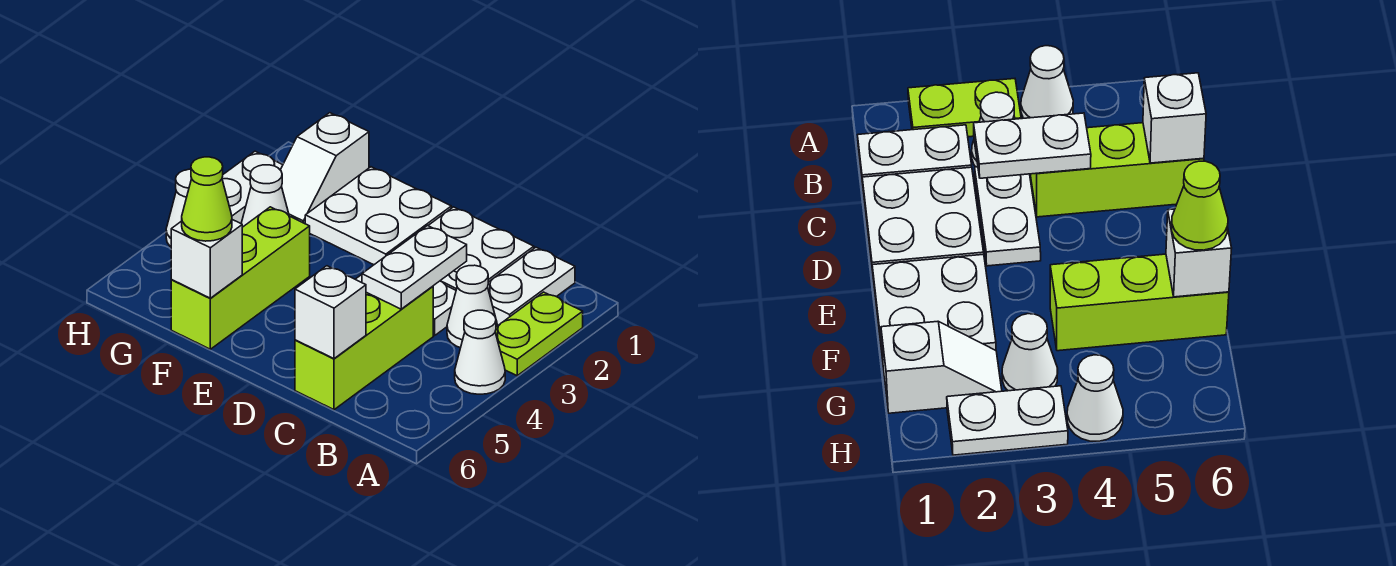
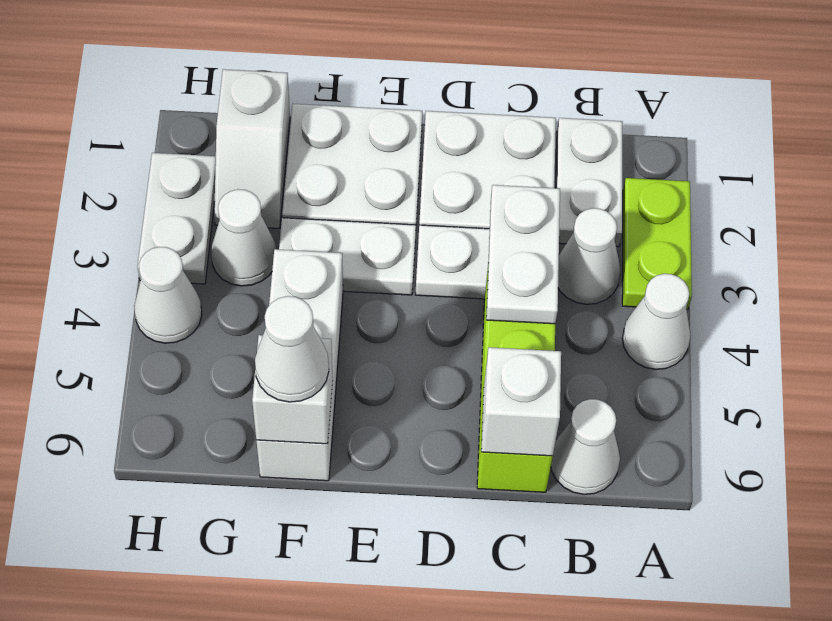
none -> white 1x1 cone [551,399,620,494]
none -> white 1x2 plate [279,218,416,295]
lime 1x3 brick [171,207,310,349] -> white 1x3 brick [256,249,343,481]
lime 1x1 cone [182,157,232,241] -> white 1x1 cone [255,296,329,402]

